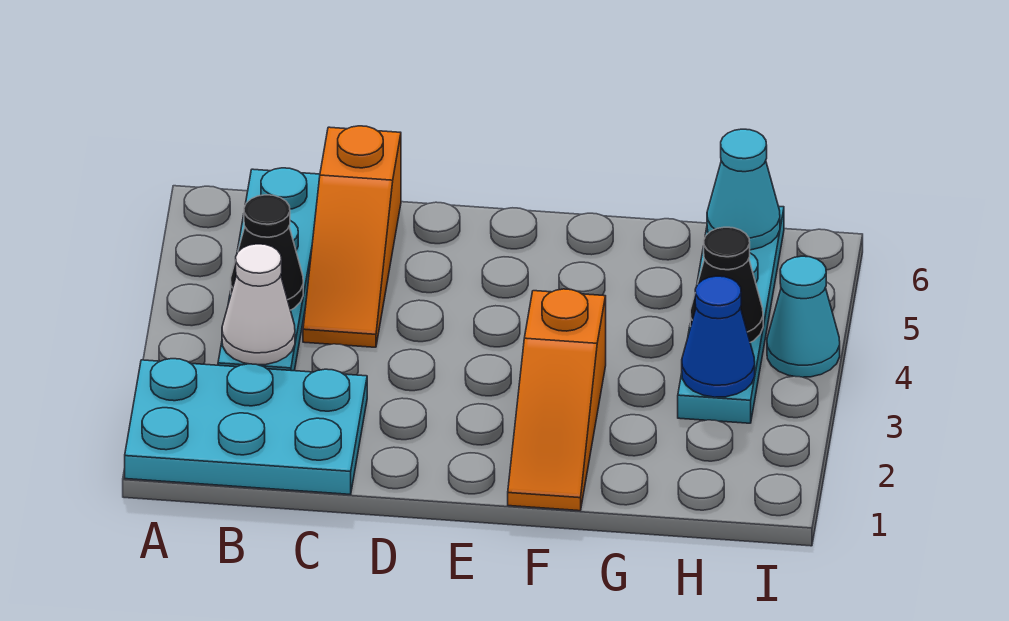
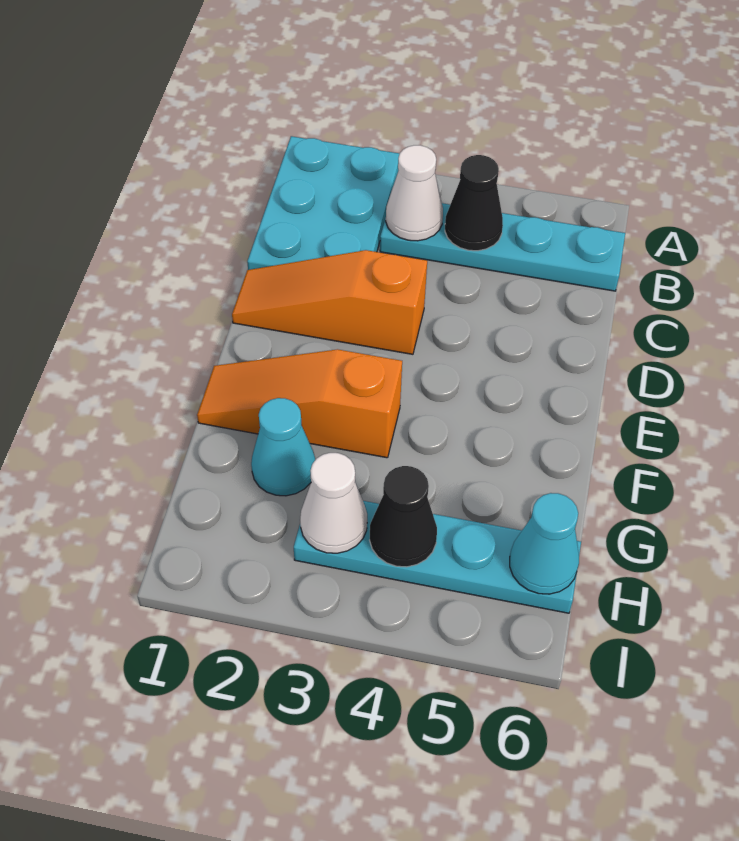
orange 1x3 slope [303,126,401,347] -> orange 1x3 slope moved to [232,250,427,354]
blue 1x1 cone [682,276,755,397] -> white 1x1 cone [300,453,367,553]
cyan 1x1 cone [767,256,840,377] -> cyan 1x1 cone moved to [251,398,315,496]

